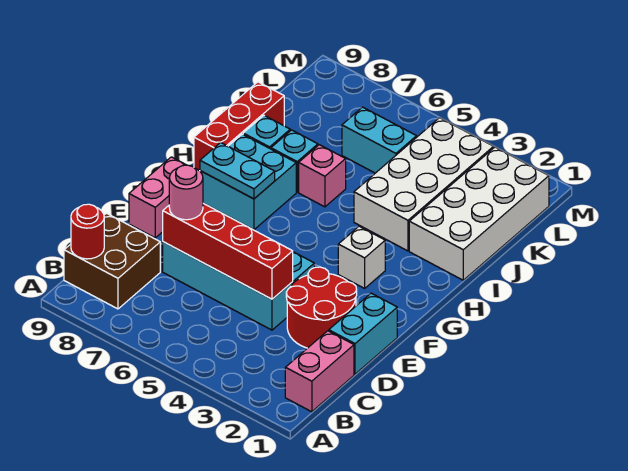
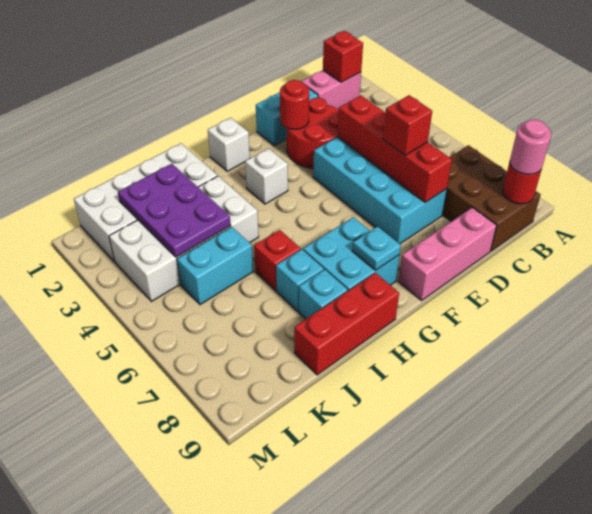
none -> red 1x1 brick [323,31,363,82]
brown 2x2 brick [64,213,160,309] -> brown 2x3 brick [442,145,541,251]
none -> red 1x1 brick [383,95,432,155]
pink 1x1 round brick [169,165,203,220] -> pink 1x1 round brick moved to [510,120,551,174]
none -> red 1x1 round brick [280,80,309,129]
pink 1x2 brick [129,157,186,238] -> pink 1x3 brick [398,208,497,301]
none -> white 1x1 brick [208,118,250,171]
cyan 1x2 plate [200,143,275,199] -> cyan 1x1 plate [352,226,401,270]
pink 1x1 brick [299,145,346,207] -> red 1x1 brick [254,230,301,291]
none -> purple 2x3 plate [118,164,231,257]
cyan 1x2 brick [342,107,417,173] -> cyan 1x2 brick turned to [177,227,253,305]

